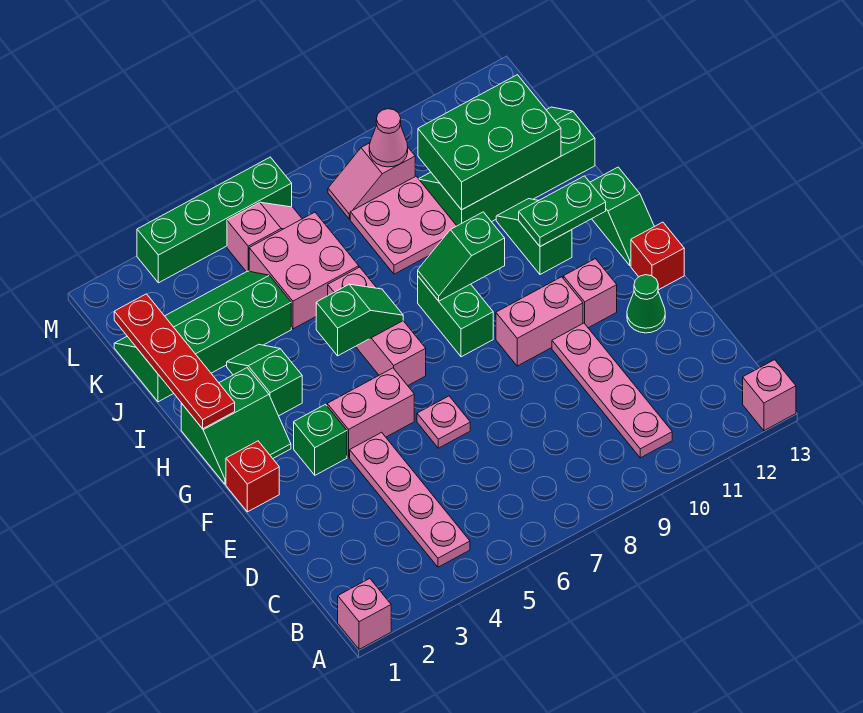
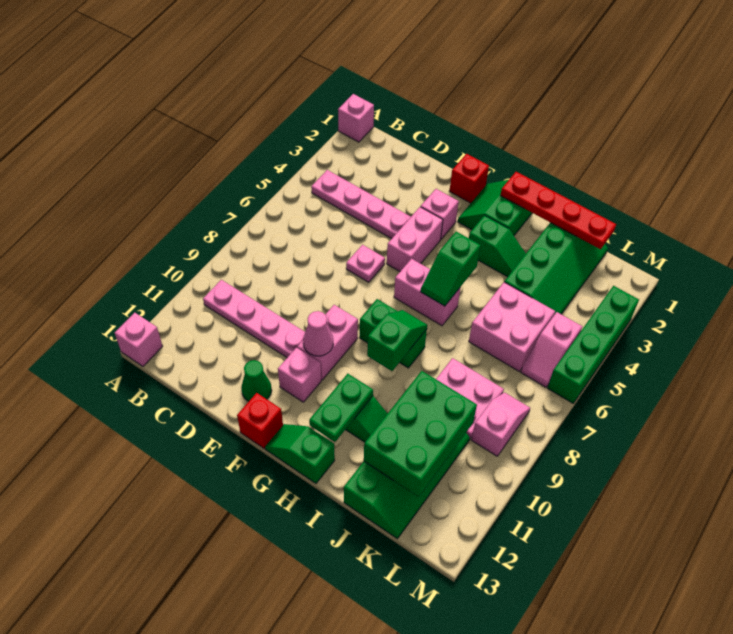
green 1x1 brick [294,405,347,475] -> pink 1x1 brick [421,189,459,239]
pink 1x3 brick [328,267,426,386] -> pink 1x2 brick [394,259,461,326]
pink 1x1 cone [369,109,408,167] -> pink 1x1 cone moved to [303,311,333,356]

